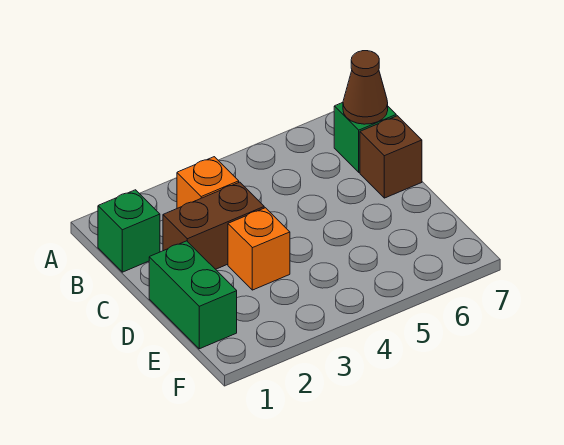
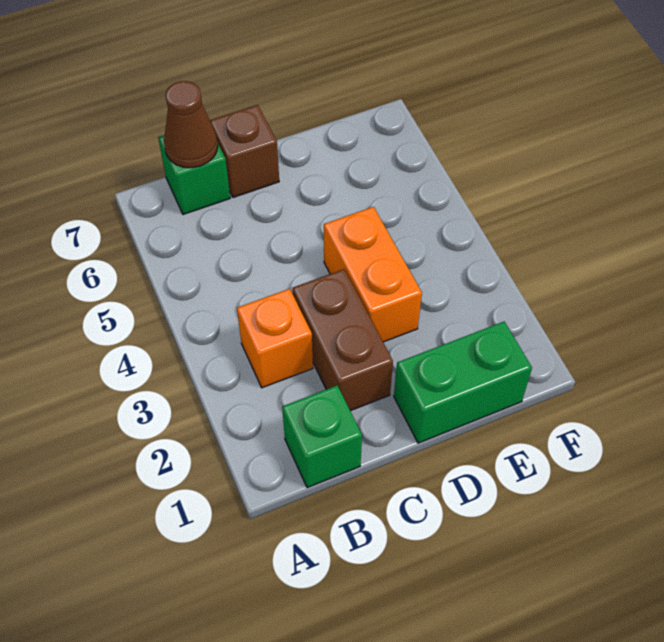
orange 1x1 brick [228,208,290,290] -> orange 1x2 brick [324,207,422,342]

